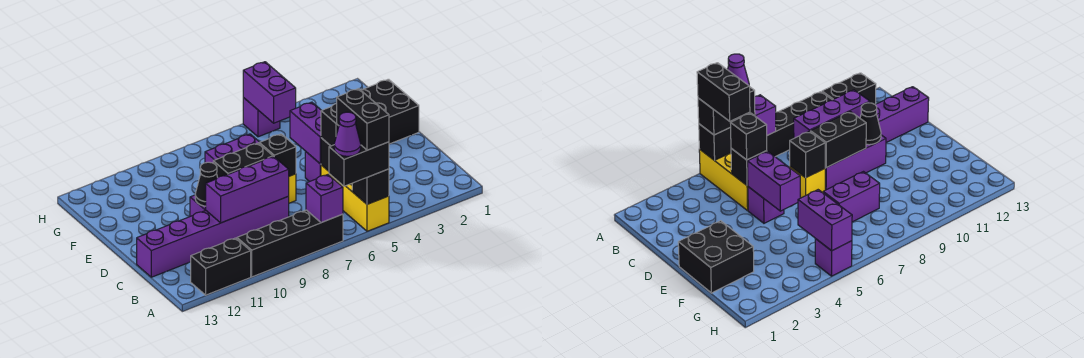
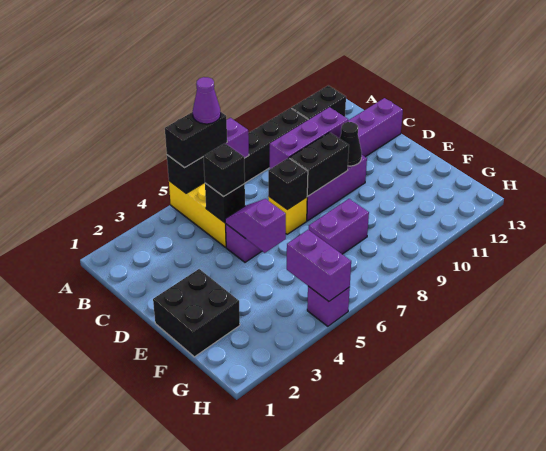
black 1x2 brick [337,89,389,150] -> none
purple 1x2 brick [290,102,322,164] -> purple 1x2 slope [225,199,286,253]

